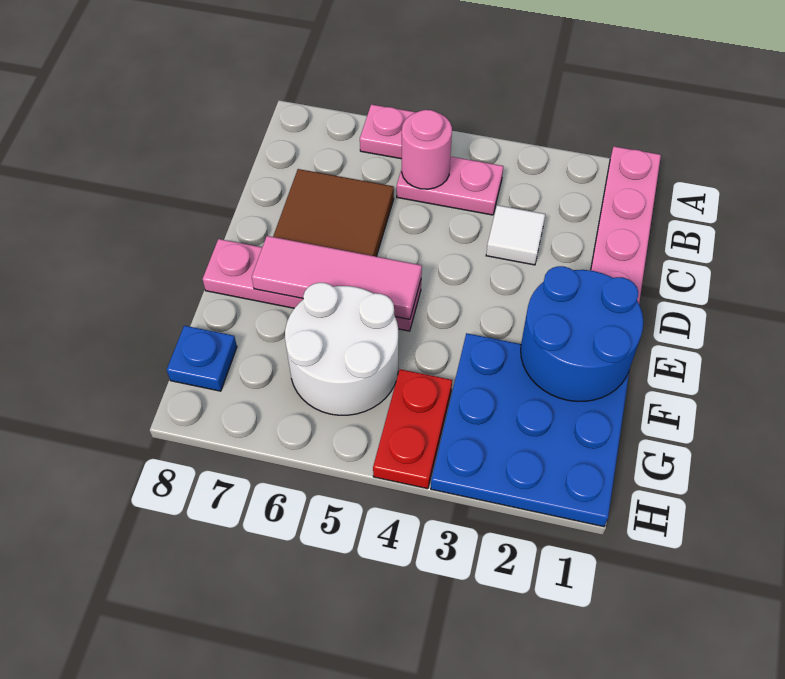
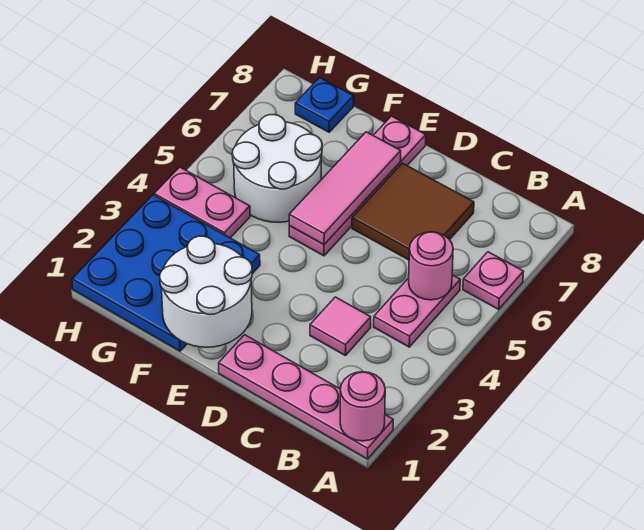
none -> pink 1x1 round brick [340,372,385,441]
white 1x1 tile [486,205,545,265] -> pink 1x1 tile [310,297,371,355]
blue 2x2 round brick [521,266,643,402] -> white 2x2 round brick [160,236,252,347]
red 1x2 plate [373,369,452,489] -> pink 1x2 plate [154,167,250,238]

